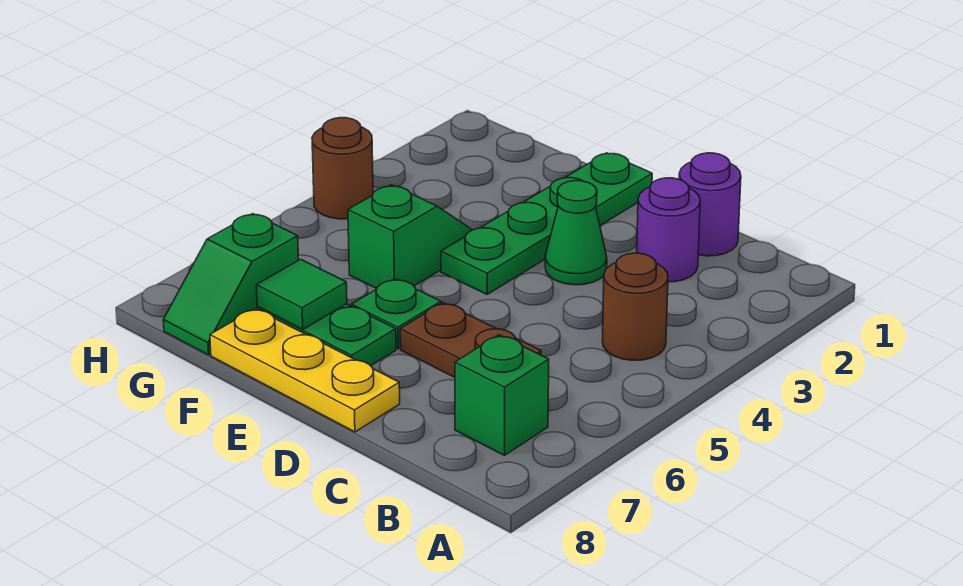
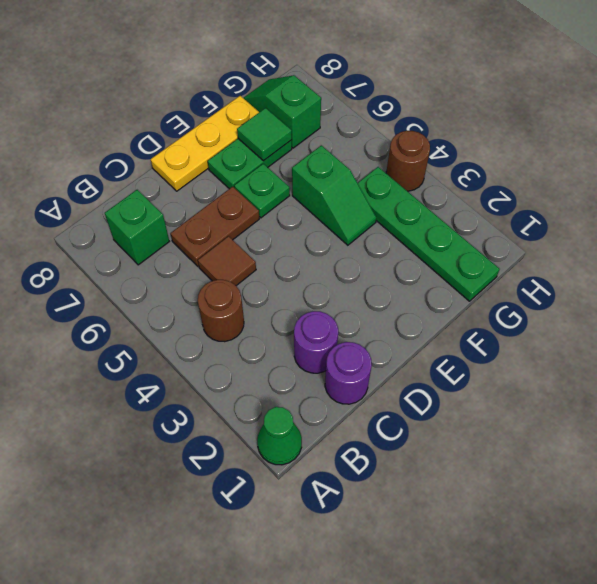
none -> brown 1x1 tile [198,236,256,286]
green 1x1 cone [545,181,607,285] -> green 1x1 cone moved to [257,407,302,465]
green 1x4 plate [441,153,652,294] -> green 1x4 plate moved to [358,167,500,301]

